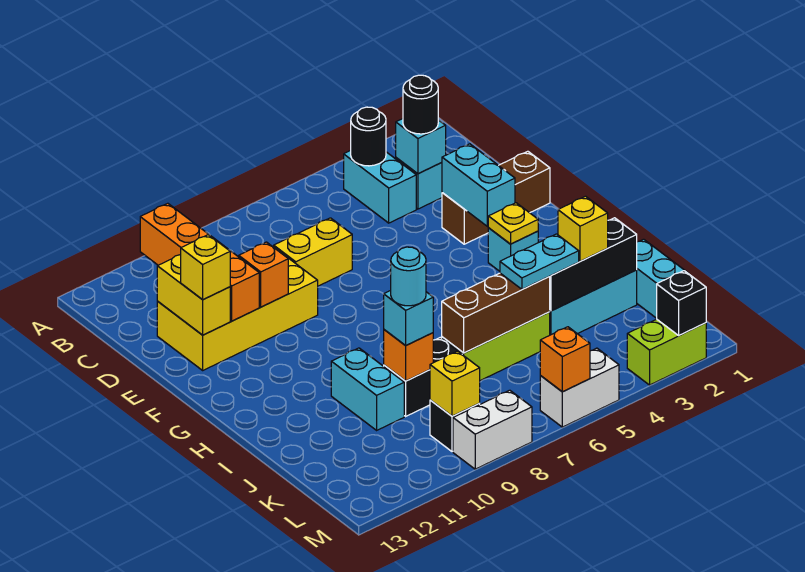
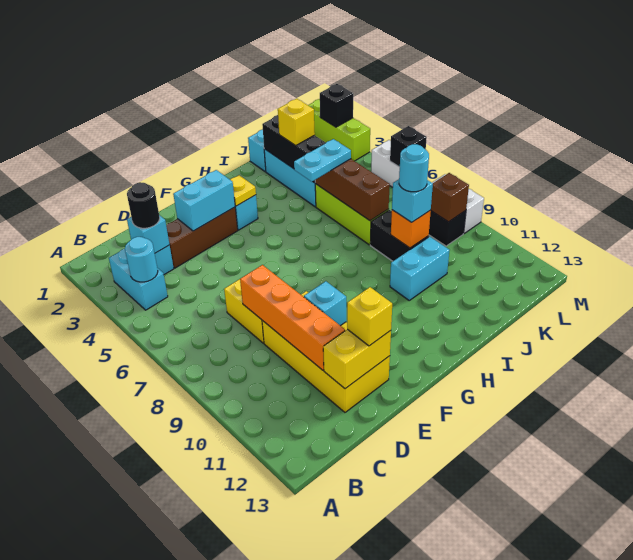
cyan 1x2 brick [344,151,416,223] -> cyan 1x2 brick turned to [109,249,168,310]
black 1x1 round brick [351,107,386,166] -> cyan 1x1 round brick [125,237,158,282]
orange 1x4 brick [140,203,259,321] -> orange 1x4 brick turned to [240,265,345,370]
brown 1x3 brick [442,151,550,244] -> brown 1x3 brick turned to [166,207,238,268]
orange 1x1 brick [239,242,288,307] -> cyan 1x1 brick [304,281,346,326]
cyan 1x2 plate [500,234,579,289] -> cyan 1x2 plate turned to [294,139,351,182]
yellow 1x1 brick [430,351,480,416] -> brown 1x1 brick [431,173,469,222]
lime 1x2 brick [627,319,706,385] -> lime 1x3 brick [308,99,370,161]
orange 1x1 brick [540,327,590,392] -> black 1x1 brick [390,126,427,167]

